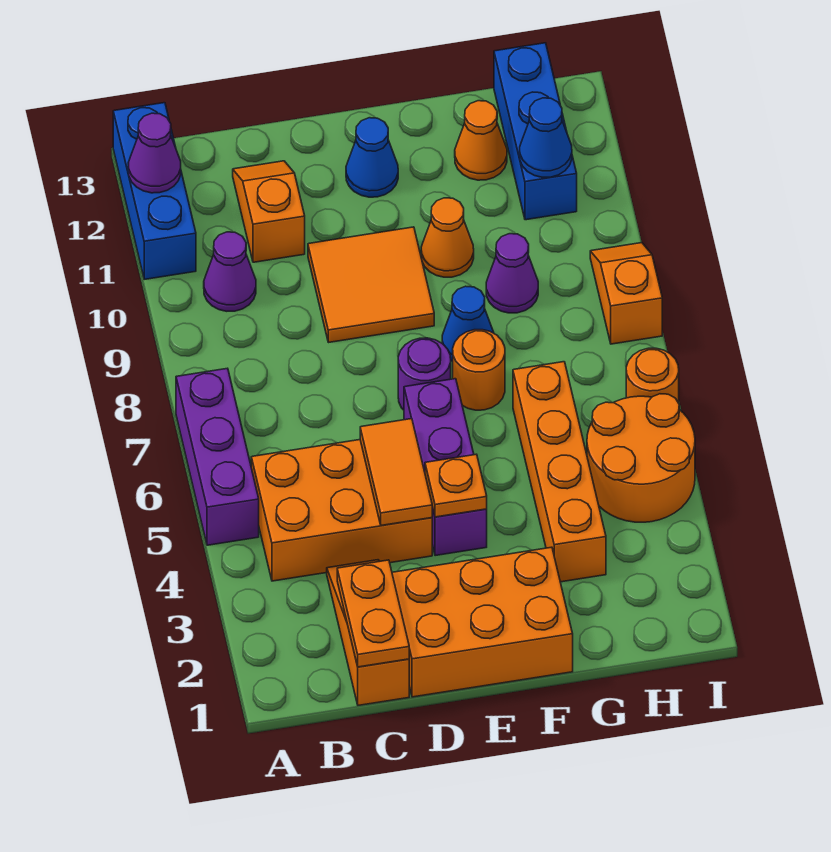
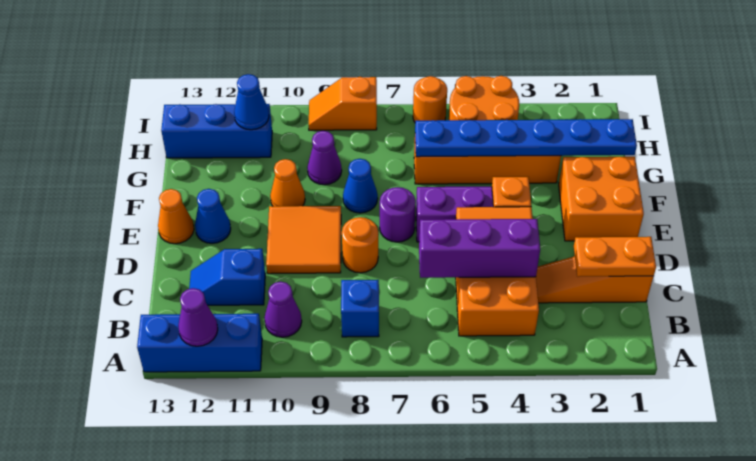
purple 1x3 brick [176,368,259,545] -> purple 1x3 brick moved to [419,219,540,278]
none -> blue 1x1 brick [341,280,379,337]
orange 1x2 slope [233,161,305,262] -> blue 1x2 slope [189,249,265,305]
orange 2x3 brick [392,547,573,697] -> orange 2x2 brick [559,157,644,241]
orange 1x1 round brick [453,330,505,410] -> orange 1x1 round brick moved to [342,217,378,273]
none -> blue 1x6 plate [415,119,637,157]
orange 1x1 cone [455,101,507,180] -> orange 1x1 cone moved to [158,189,194,244]

